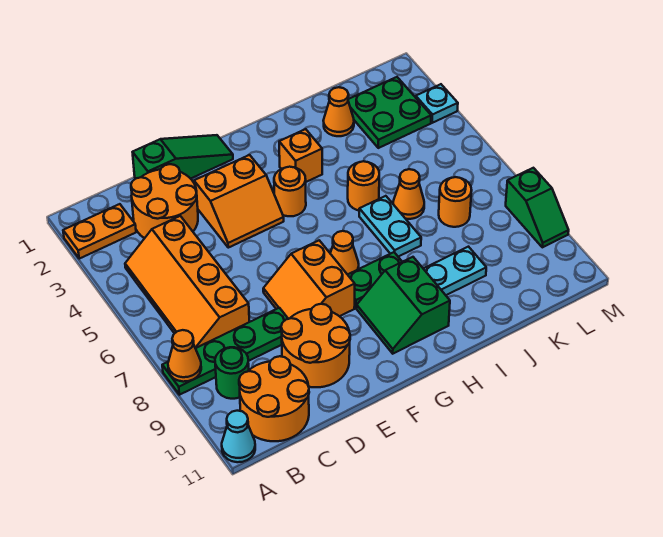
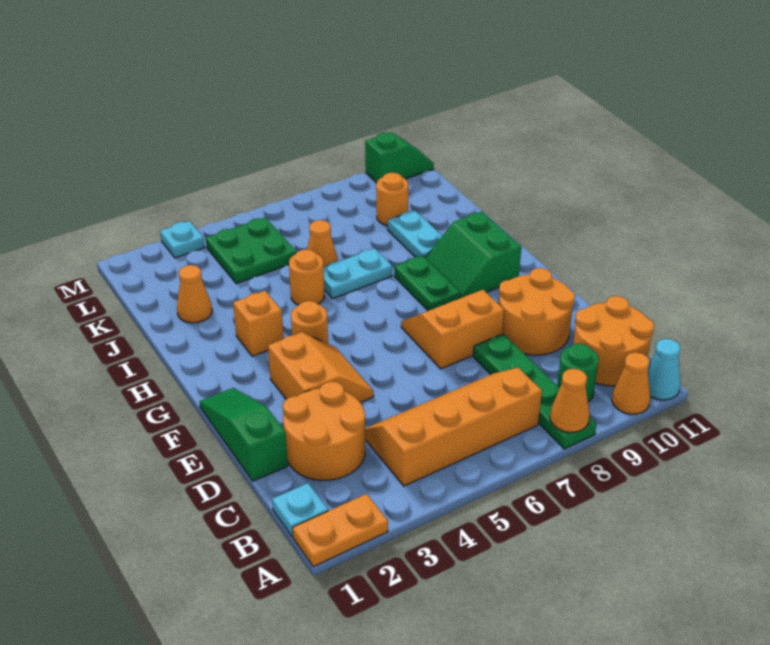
orange 1x2 plate [63,204,136,259] -> orange 1x2 plate turned to [292,494,388,567]
none -> cyan 1x1 plate [272,483,328,537]
orange 2x4 slope [125,216,249,348] -> orange 2x4 slope turned to [365,368,542,486]
orange 2x2 slope [263,240,355,319] -> orange 2x2 slope turned to [401,290,504,369]
orange 1x1 cone [330,231,359,275] -> orange 1x1 cone moved to [612,352,650,414]
green 2x2 slope [357,257,450,354] -> green 2x2 slope turned to [426,212,521,298]
green 2x2 plate [348,77,431,148] -> green 2x2 plate moved to [206,217,296,284]
orange 1x1 round brick [439,177,472,227] -> orange 1x1 round brick moved to [376,173,408,226]
green 1x2 slope [506,168,569,247] -> green 1x2 slope moved to [365,132,434,183]

